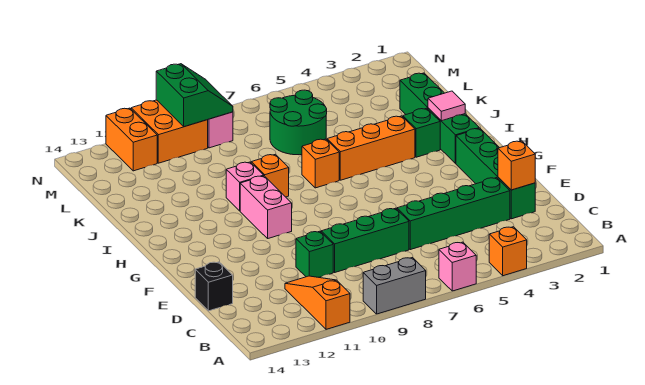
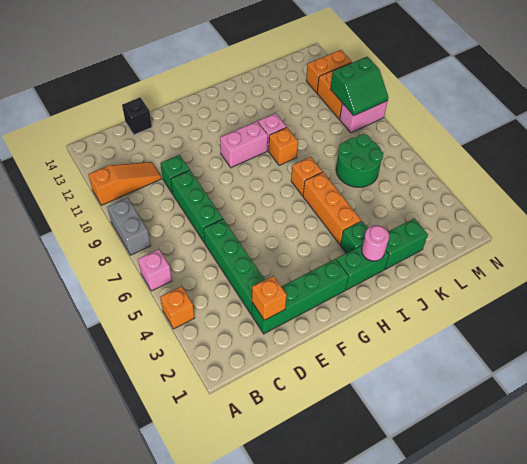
pink 1x1 tile [428,91,465,121] -> pink 1x1 round brick [362,225,389,261]

